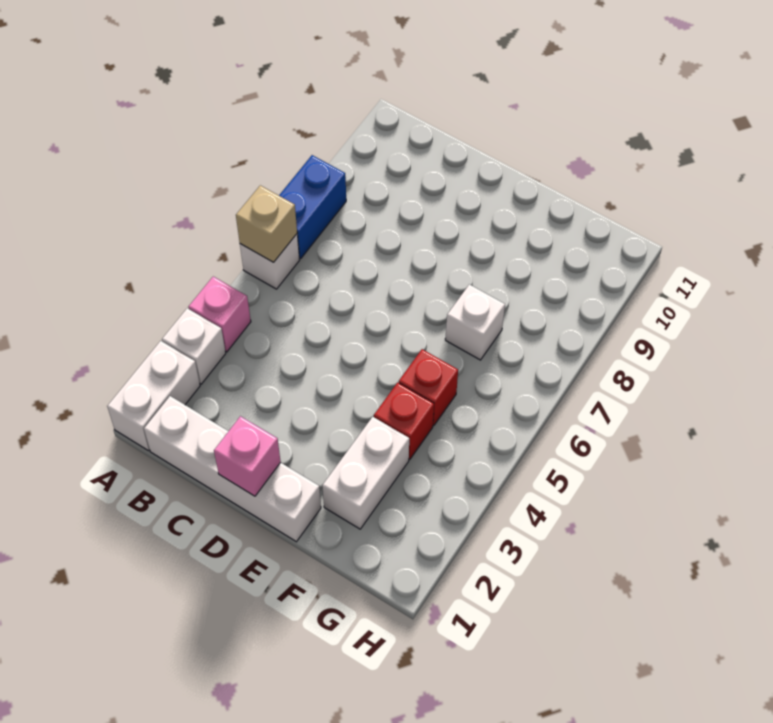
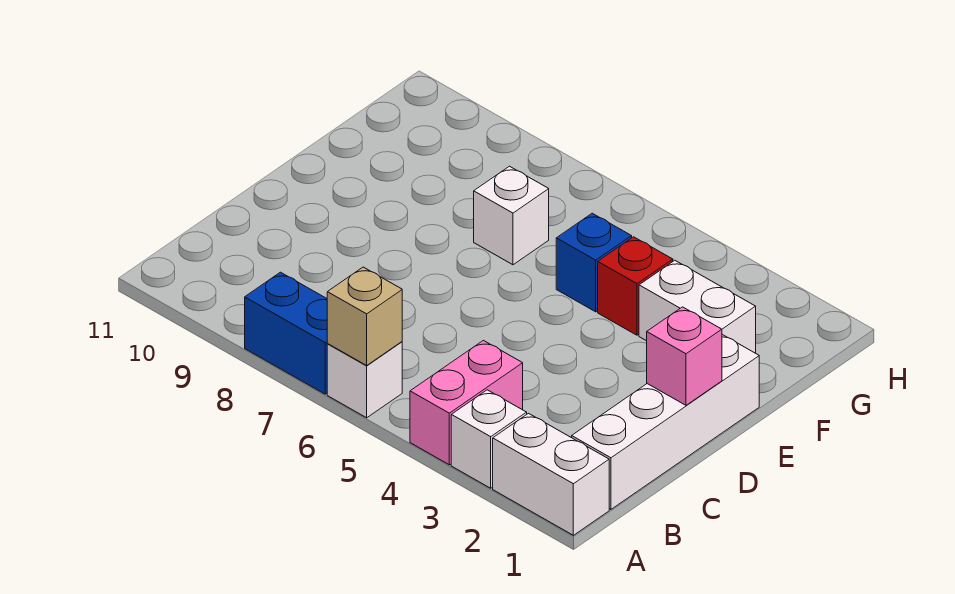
pink 1x1 brick [188,277,251,352] -> pink 1x2 brick [410,340,523,465]
red 1x1 brick [399,349,458,426] -> blue 1x1 brick [556,213,632,312]

